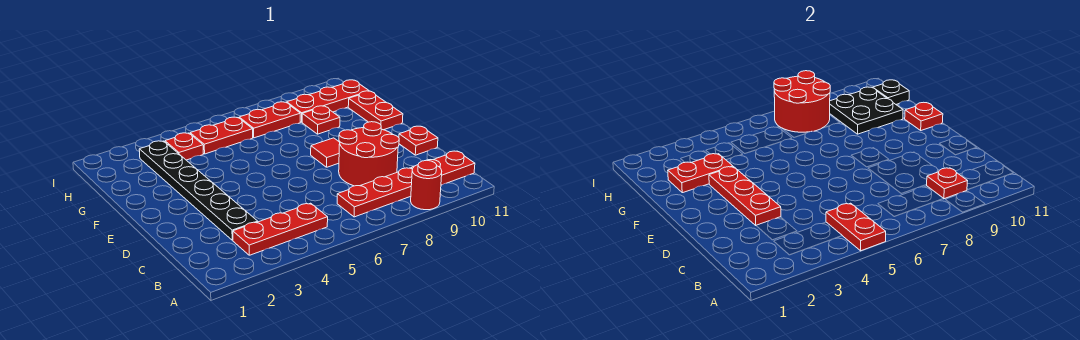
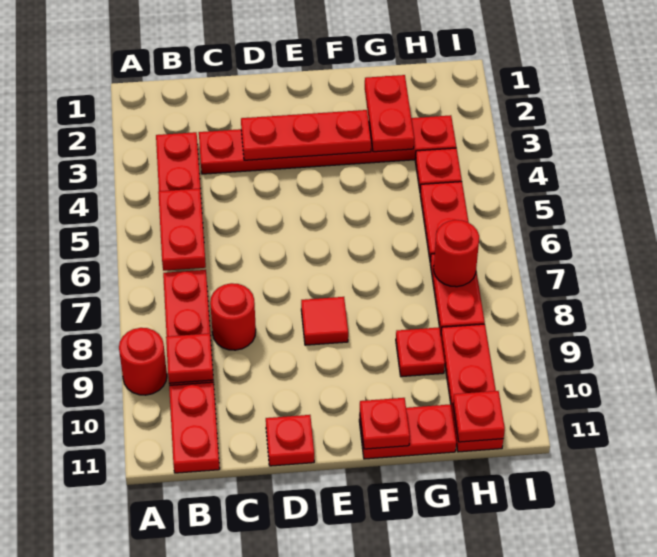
red 1x2 plate [826,203,886,251] -> red 1x2 plate turned to [158,189,206,271]
black 1x6 plate [139,141,258,240] -> red 1x6 plate [199,115,456,174]
red 2x2 round brick [339,122,399,186] -> red 1x1 round brick [210,283,256,350]
black 2x2 plate [830,87,903,134] -> none
red 2x2 round brick [774,71,830,132] -> red 1x1 round brick [434,220,479,287]
black 1x1 plate [873,80,909,104] -> red 1x1 plate [453,391,505,442]

